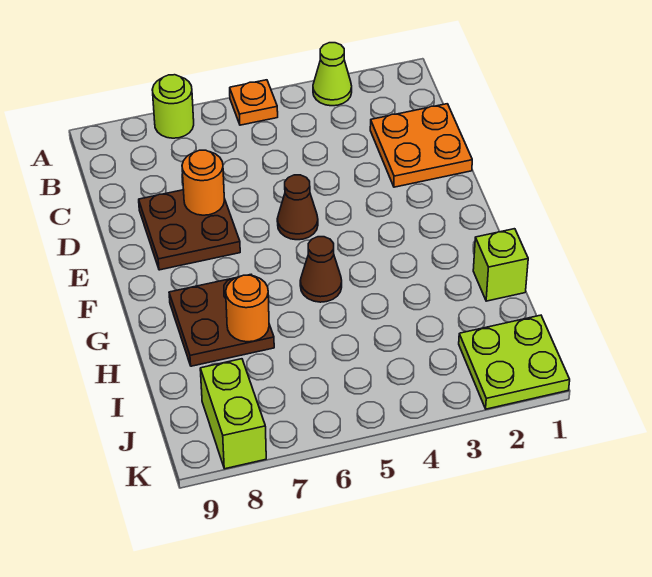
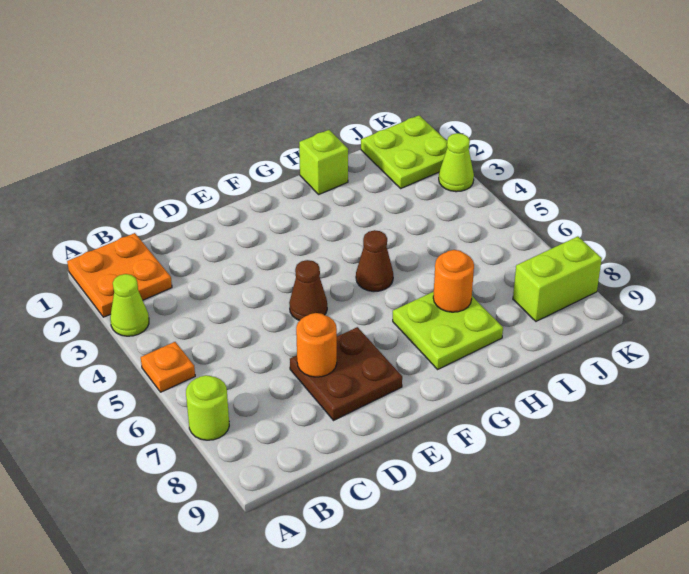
orange 2x2 plate [370,104,472,187] -> orange 2x2 plate moved to [67,233,172,317]
brown 2x2 plate [169,275,274,366] -> lime 2x2 plate [393,292,503,369]
none -> lime 1x1 cone [439,133,474,192]

